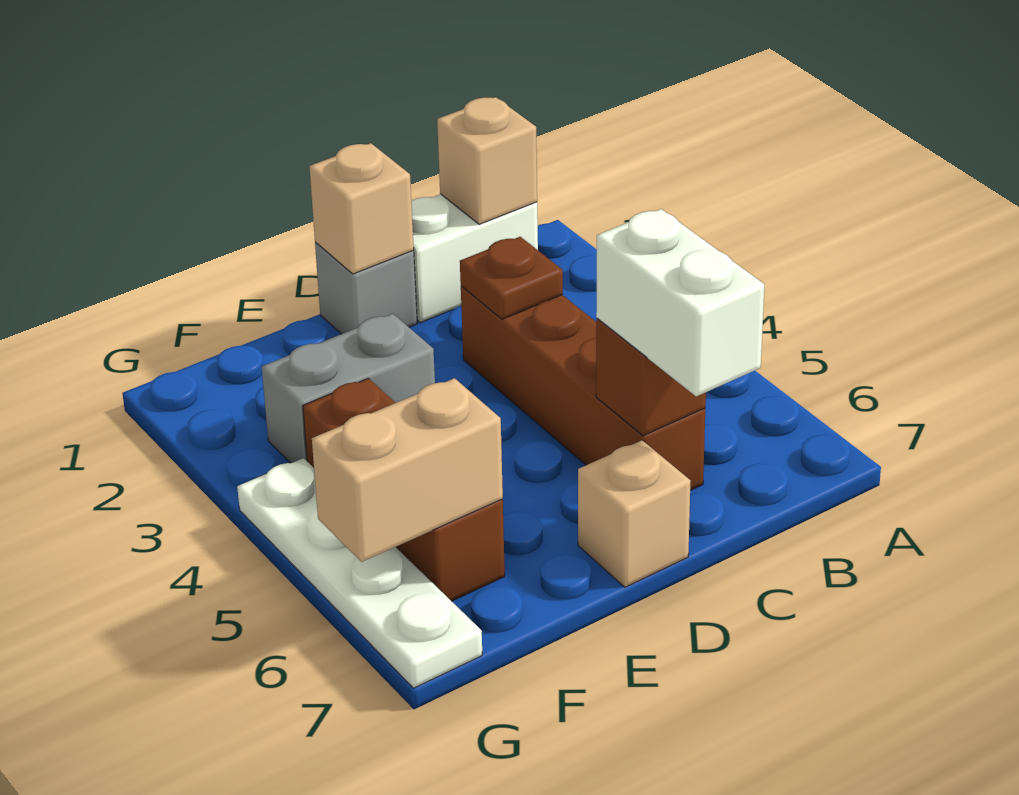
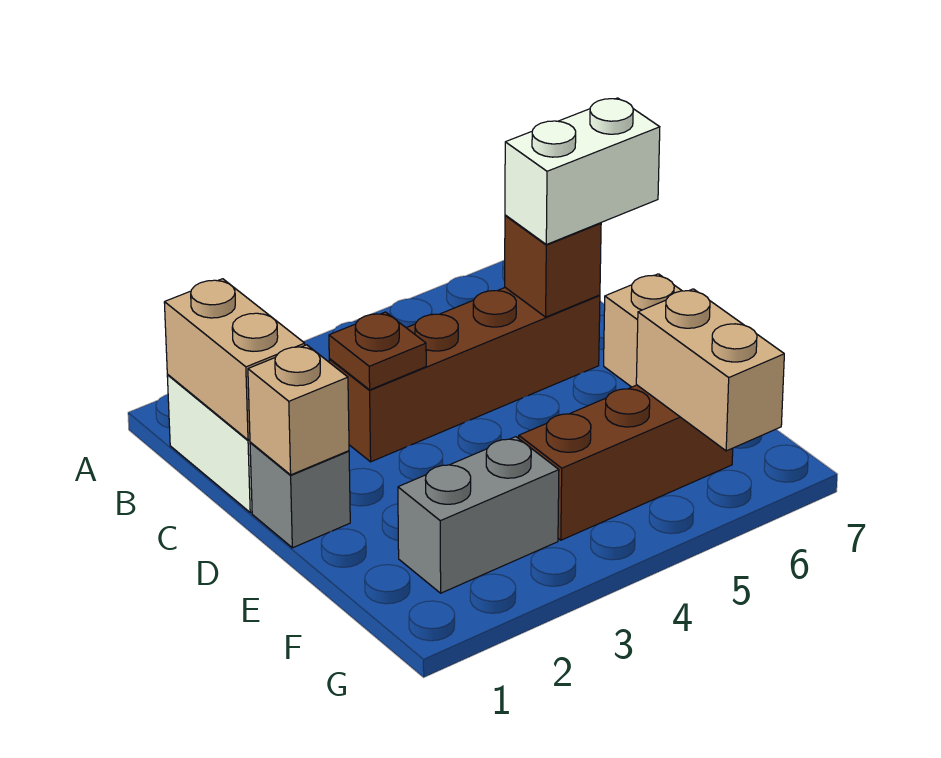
tan 1x1 brick [437,97,537,224] -> tan 1x2 brick [164,279,305,440]
grey 1x2 brick [262,314,435,463] -> grey 1x2 brick turned to [398,437,559,593]
white 1x4 plate [237,458,482,688] -> none

